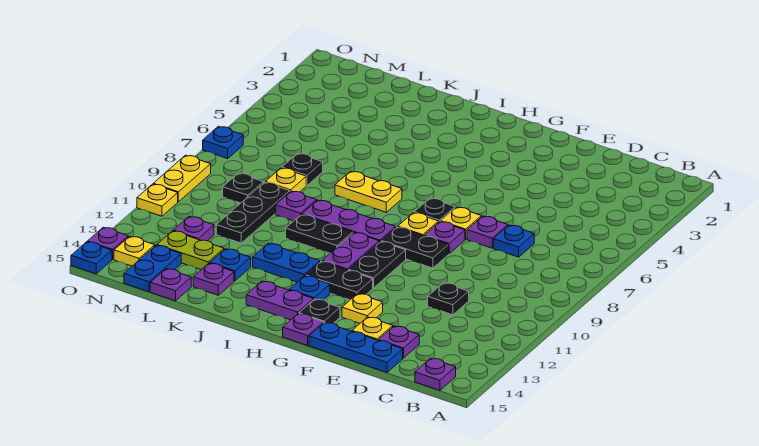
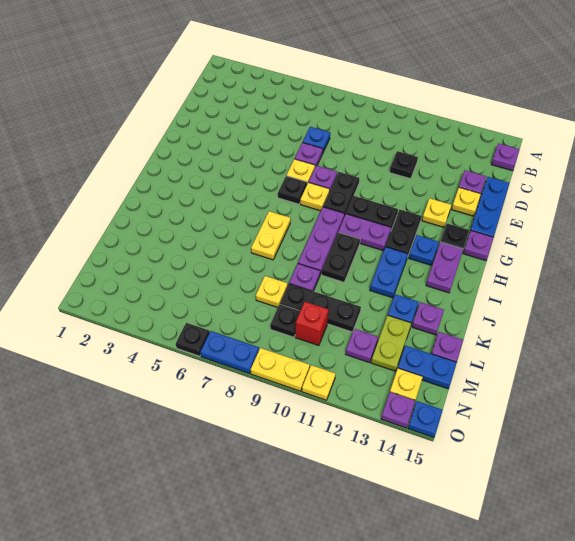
black 1x1 plate [282,153,323,185] -> black 1x1 plate moved to [176,323,210,356]
none -> red 1x1 brick [295,302,329,346]
blue 1x1 plate [203,126,243,159] -> blue 1x2 plate [200,331,259,374]

